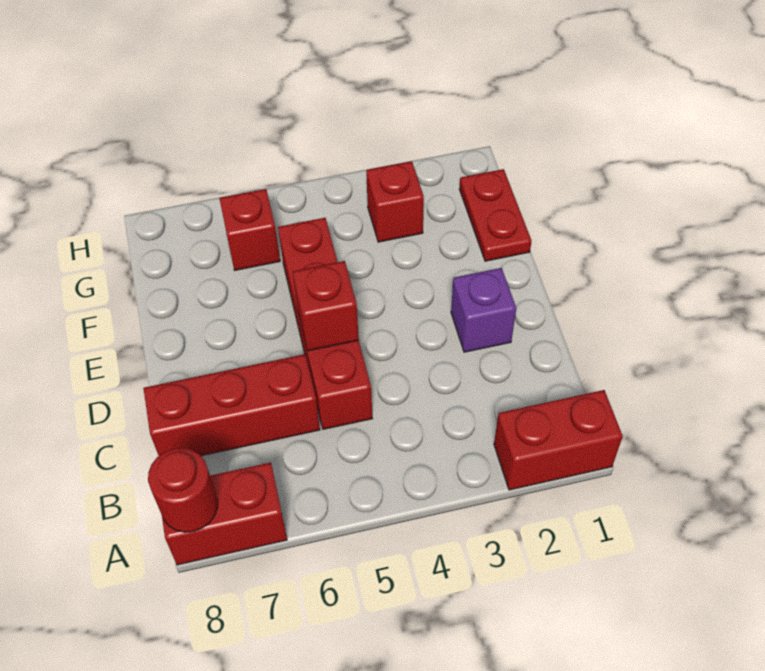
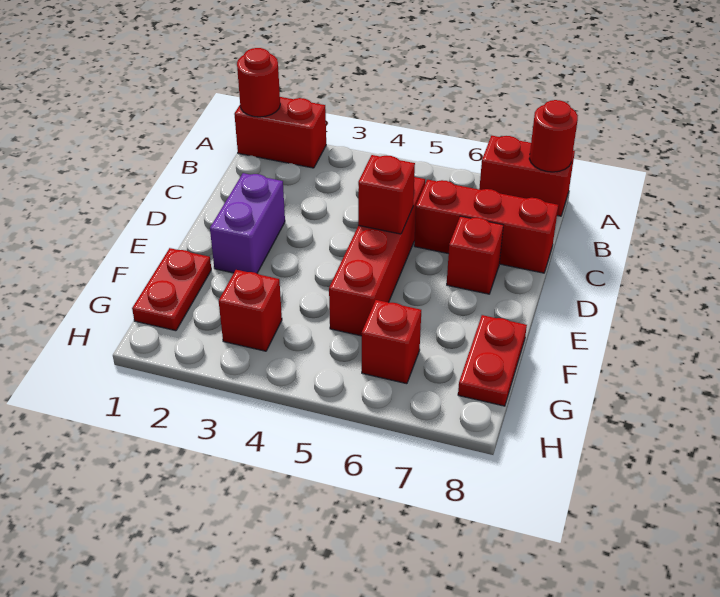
none -> red 1x1 round brick [237,48,280,117]
purple 1x1 brick [451,268,516,352] -> purple 1x2 brick [210,173,285,273]
none -> red 1x1 brick [447,216,503,294]
none -> red 1x2 plate [458,315,527,406]

